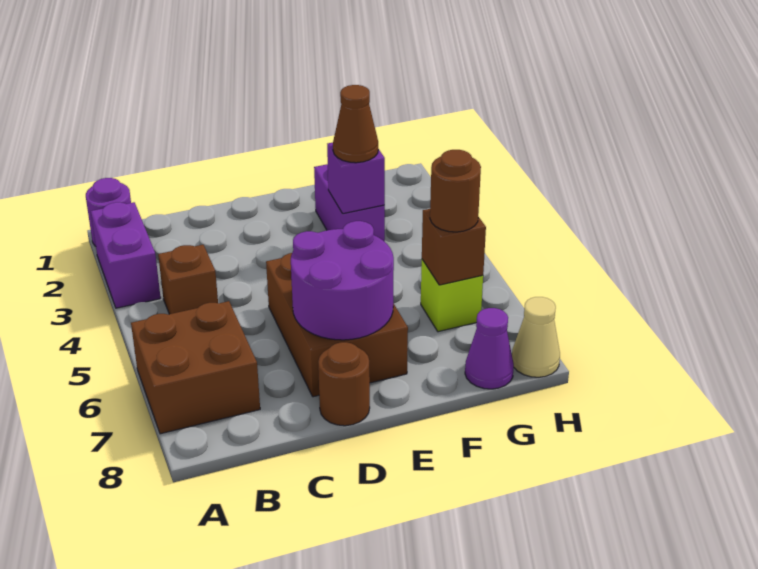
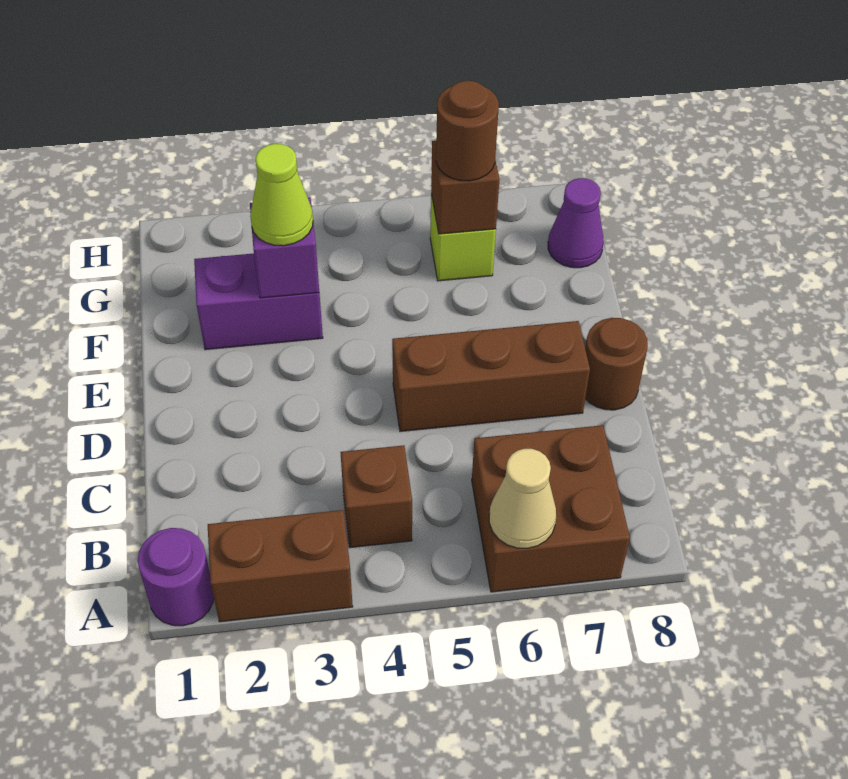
purple 1x2 brick [91,202,161,308] -> brown 1x2 brick [208,510,353,622]
brown 2x3 brick [266,253,408,397] -> brown 1x3 brick [392,321,590,431]
purple 2x2 round brick [291,221,394,340] -> none
brown 1x1 cone [333,85,378,163] -> lime 1x1 cone [250,144,313,246]
tan 1x1 cone [512,297,560,377] -> tan 1x1 cone moved to [489,449,556,548]

